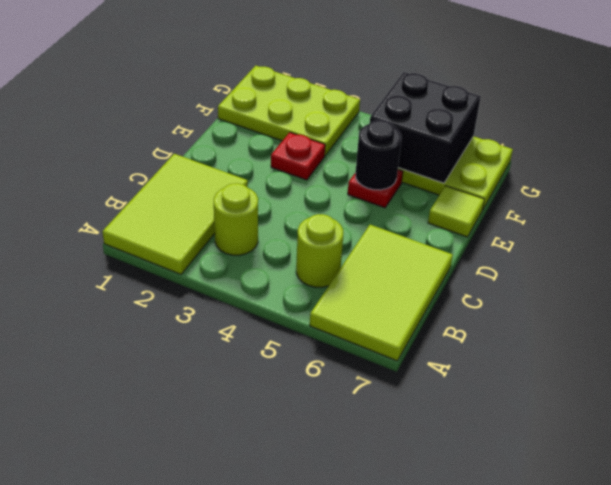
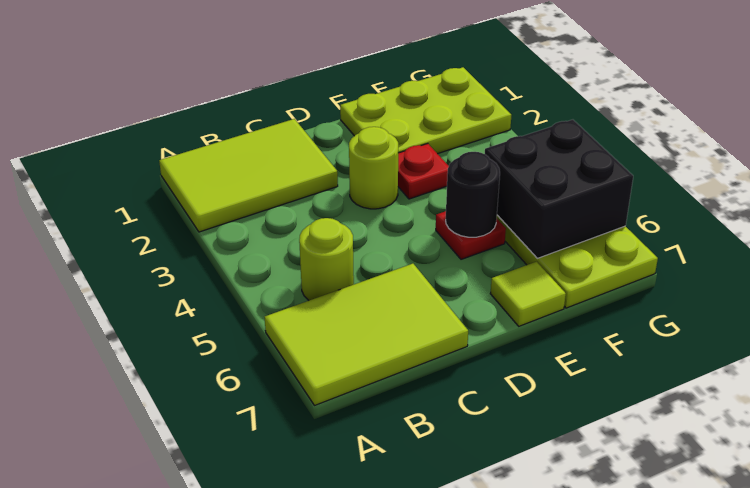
lime 1x1 round brick [214,183,258,255] -> lime 1x1 round brick moved to [349,127,398,209]
lime 2x3 plate [218,66,360,155] -> lime 2x3 plate turned to [340,67,511,154]

